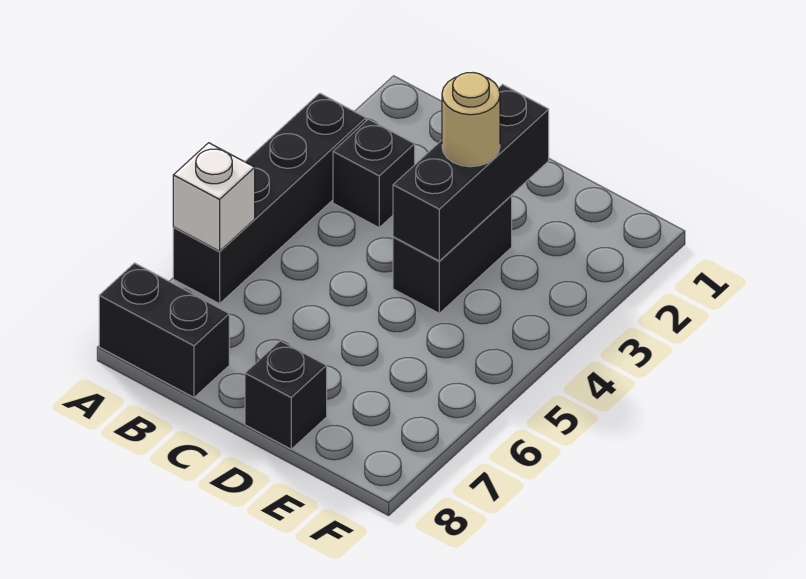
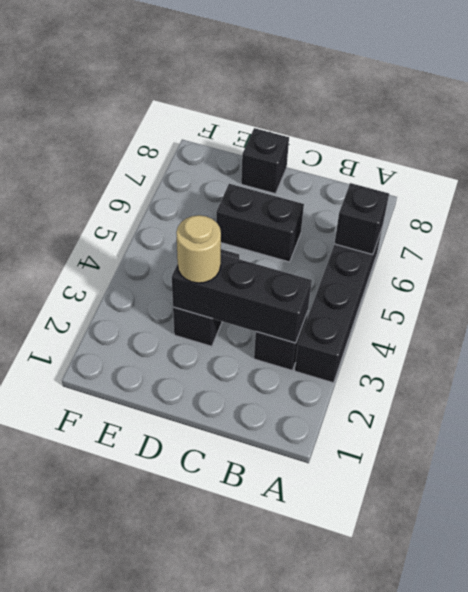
white 1x1 brick [173,143,255,251] -> black 1x1 brick [335,183,389,255]
black 1x2 brick [99,263,229,397] -> black 1x2 brick moved to [216,184,304,262]
black 1x3 brick [393,85,549,261] -> black 1x3 brick turned to [172,254,312,343]

